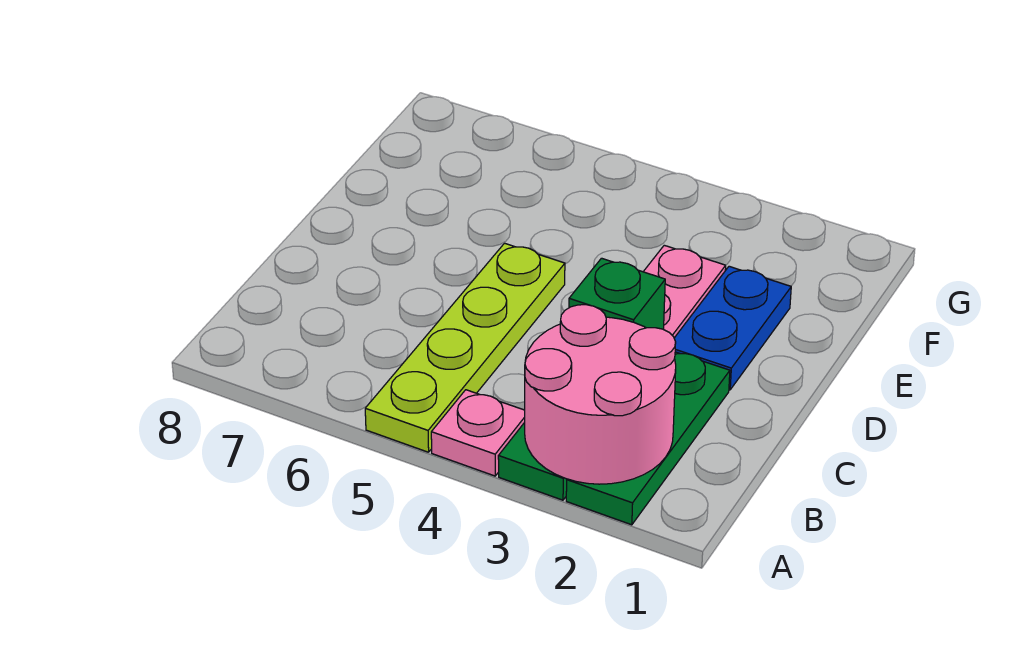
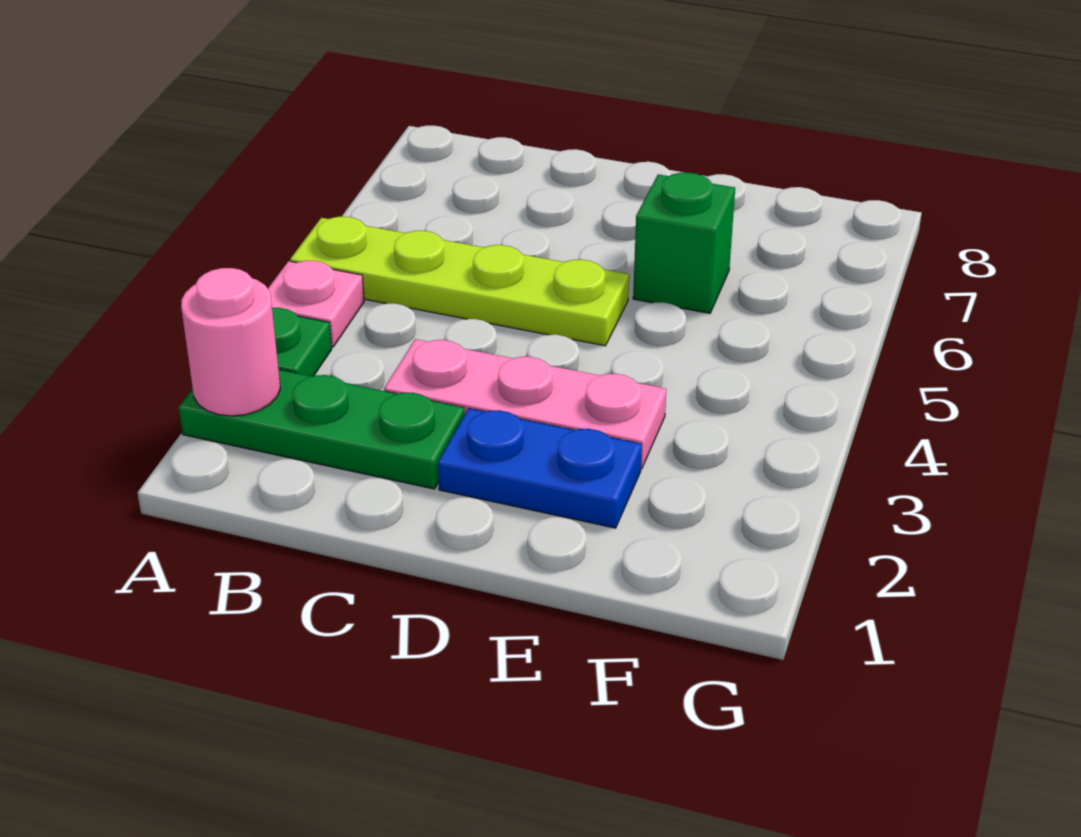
pink 2x2 round brick [525,305,676,484] -> pink 1x1 round brick [181,268,280,416]
green 1x1 brick [569,258,665,329] -> green 1x1 brick moved to [633,173,735,313]

